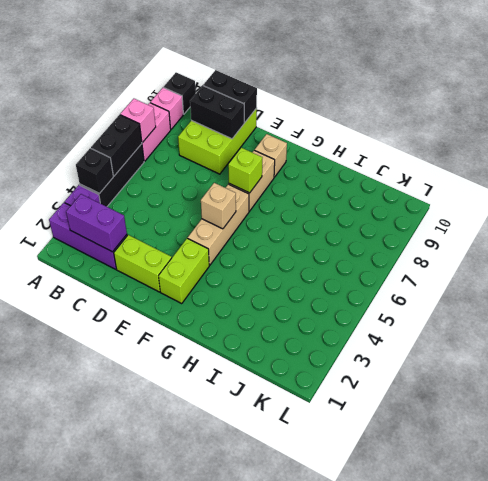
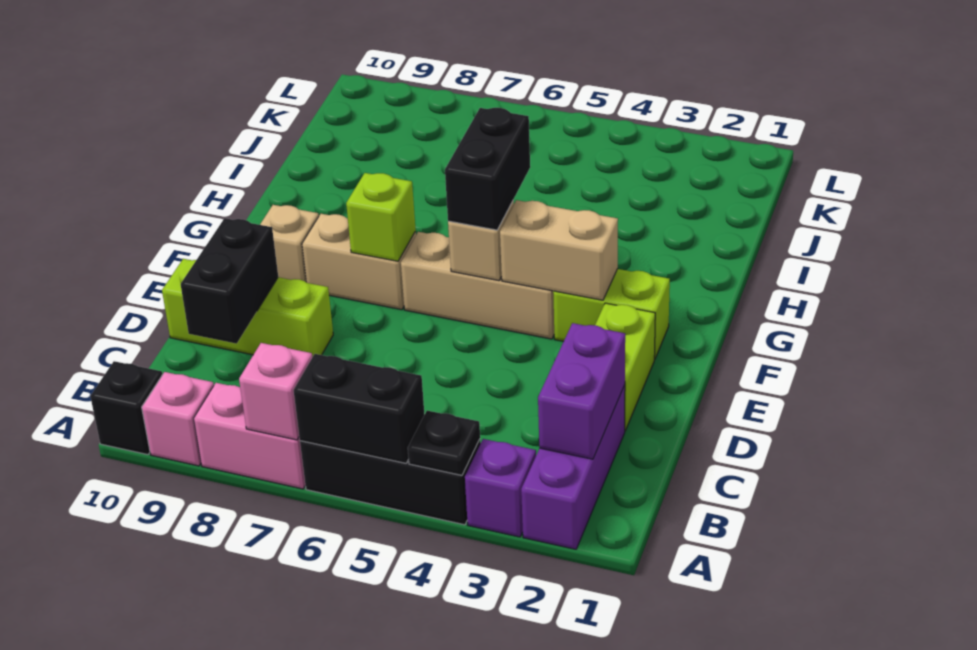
black 1x1 brick [76,148,113,194] -> black 1x1 plate [408,411,480,475]
lime 2x3 brick [178,108,257,174] -> lime 1x3 brick [162,259,333,357]
black 1x2 brick [203,70,257,123] -> black 1x2 brick moved to [445,108,530,230]
none -> tan 1x2 brick [500,200,618,300]

